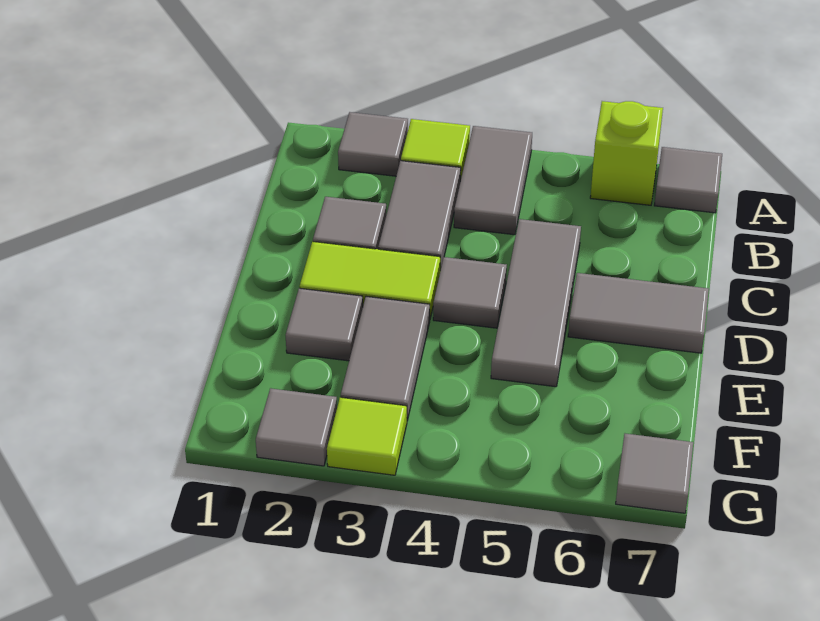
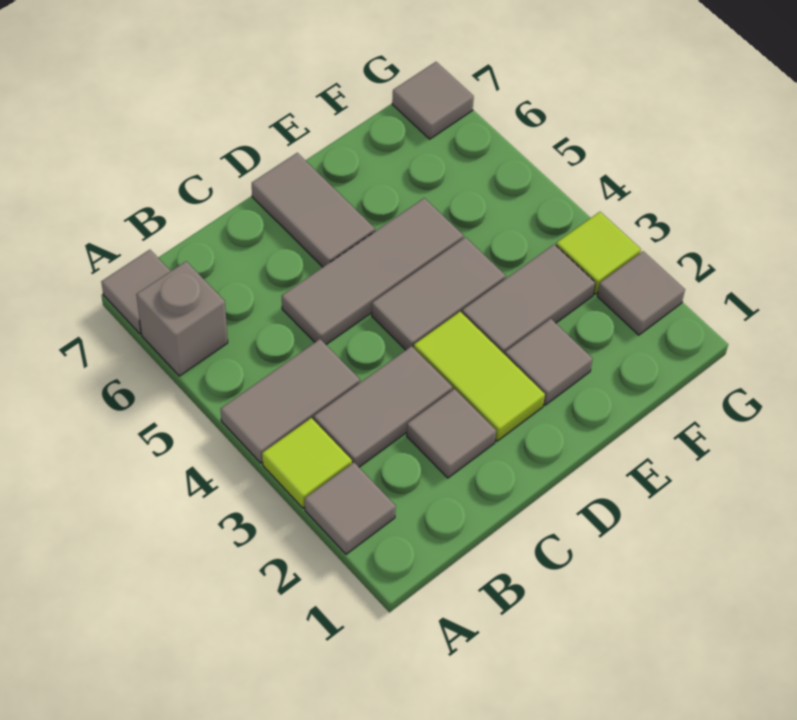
lime 1x1 brick [590,101,663,205] -> grey 1x1 brick [136,261,228,376]
grey 1x1 tile [433,257,507,328] -> grey 1x2 tile [372,237,506,350]

